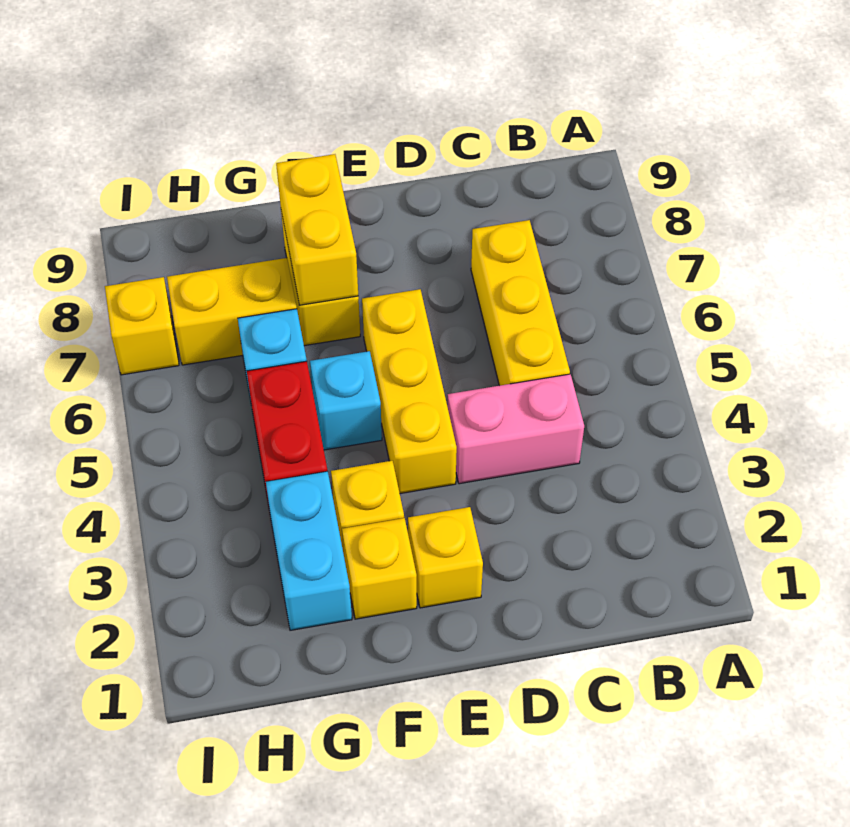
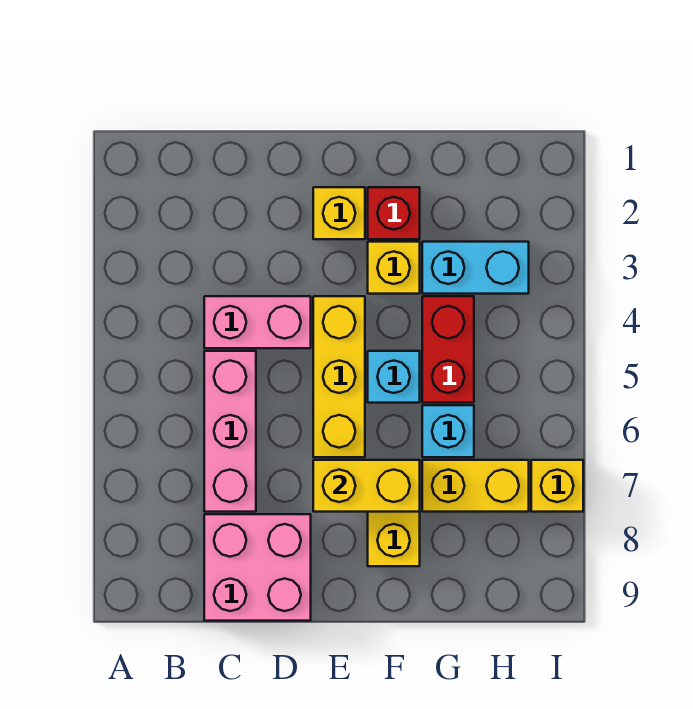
yellow 1x3 brick [471,220,570,386] -> pink 1x3 brick [204,351,256,512]
none -> pink 2x2 brick [204,514,311,621]
yellow 1x1 brick [342,518,417,619] -> red 1x1 brick [368,187,420,239]
yellow 1x2 brick [276,154,358,305] -> yellow 1x2 brick turned to [313,460,420,512]
cyan 1x2 brick [266,471,352,630] -> cyan 1x2 brick turned to [422,242,529,294]

